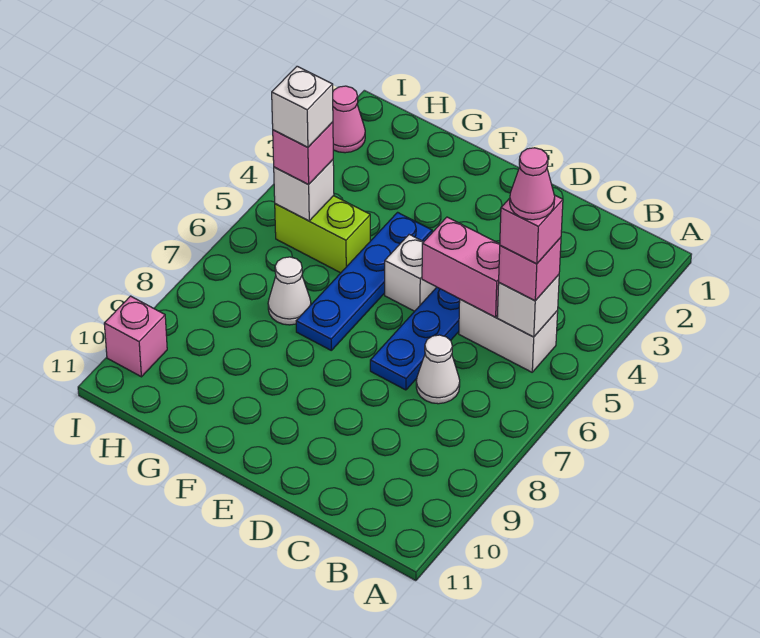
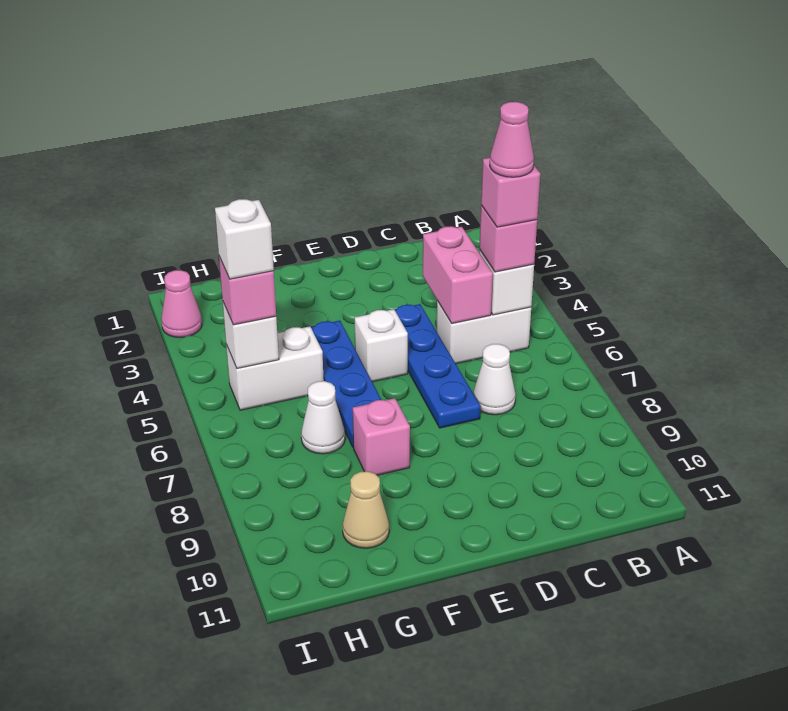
pink 1x2 brick [422,217,500,317] -> pink 1x2 brick turned to [423,226,493,323]
lime 1x2 brick [275,196,370,273] -> white 1x2 brick [226,326,324,410]
none -> tan 1x1 cone [342,471,389,548]
pink 1x1 brick [104,296,167,377] -> pink 1x1 brick moved to [353,398,410,475]

